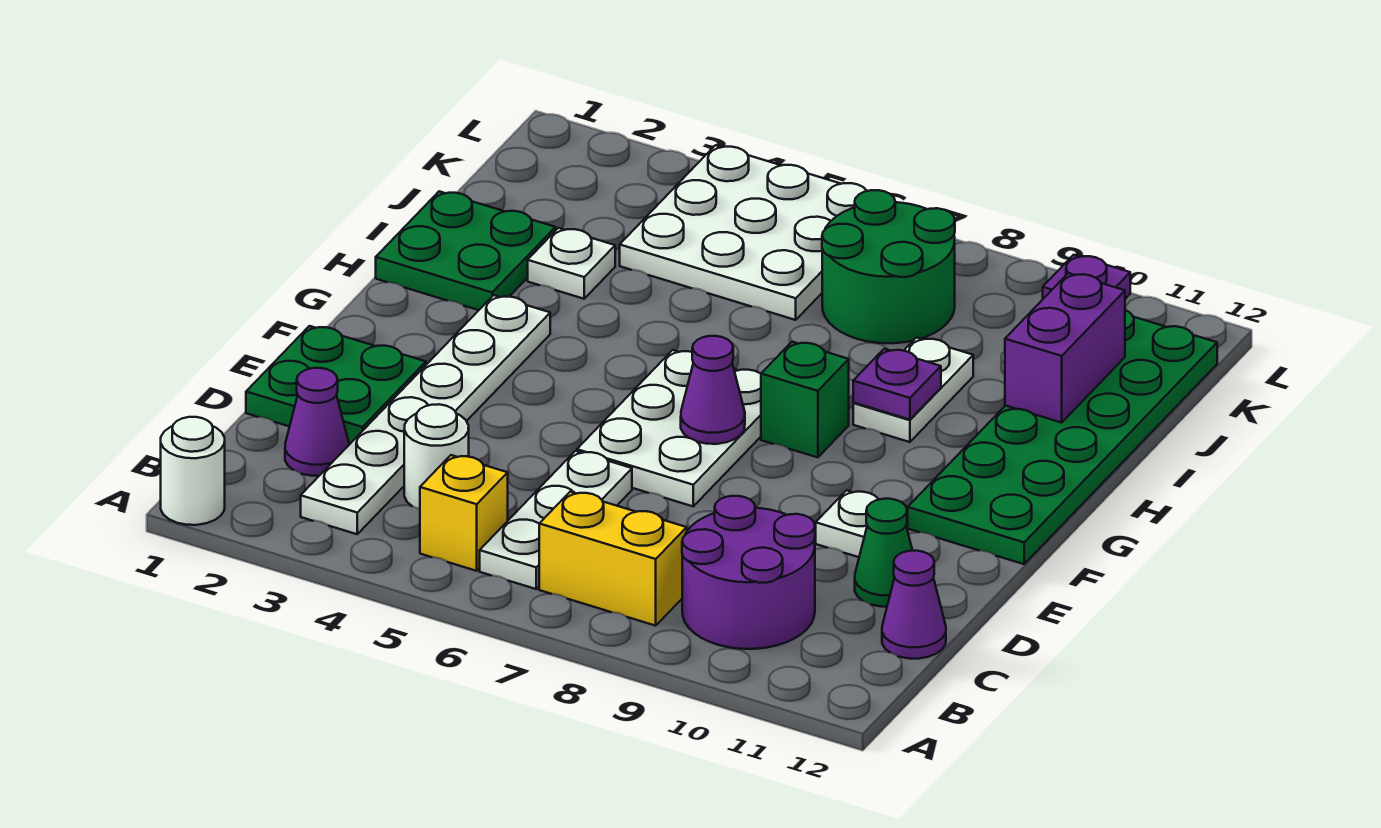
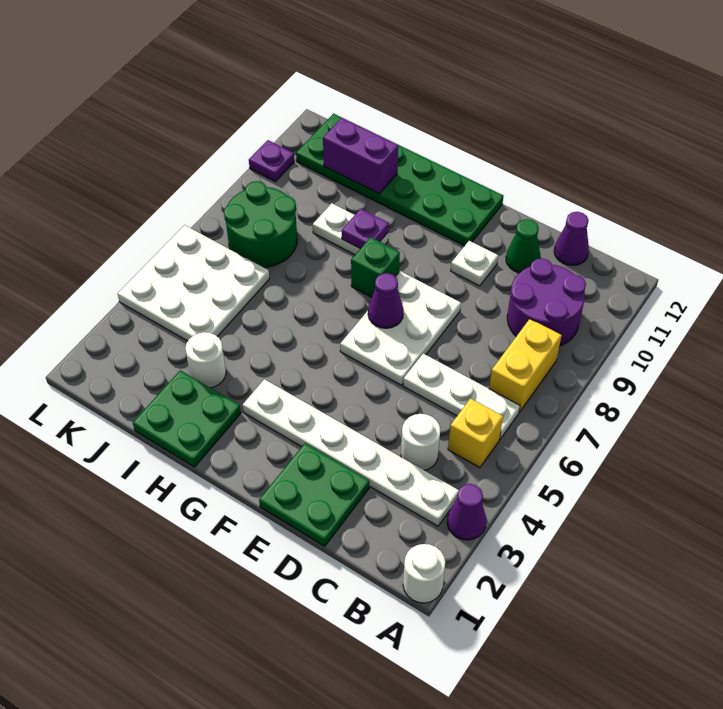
purple 1x1 cone [285,368,349,476] -> purple 1x1 cone moved to [447,484,486,540]
white 2x3 plate [577,350,761,506] -> white 2x3 plate turned to [340,271,461,385]
white 1x1 plate [528,228,615,299] -> white 1x1 round brick [185,332,226,388]

